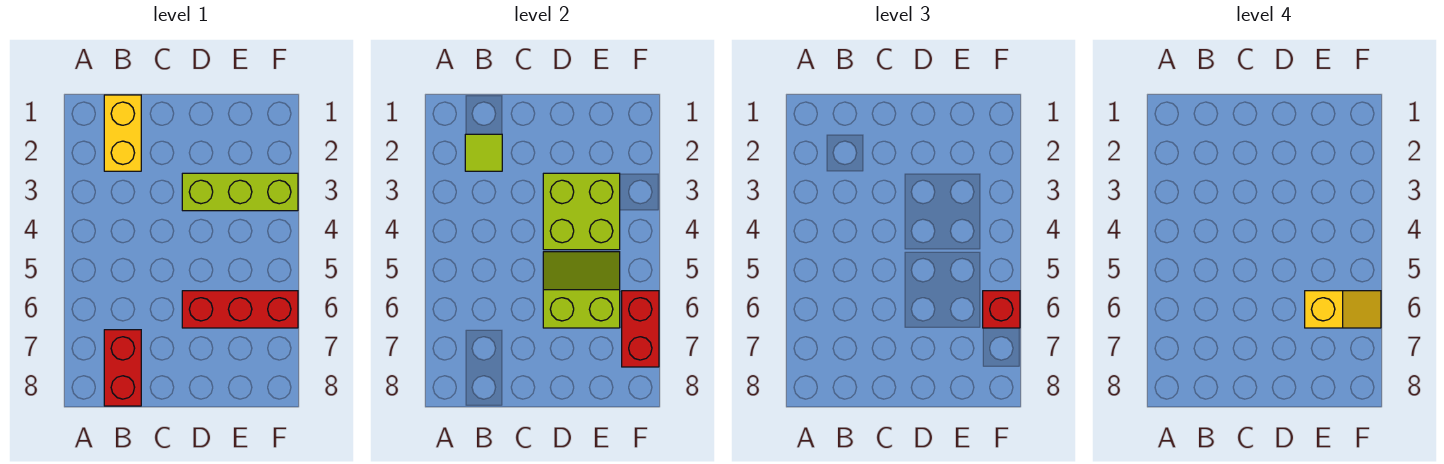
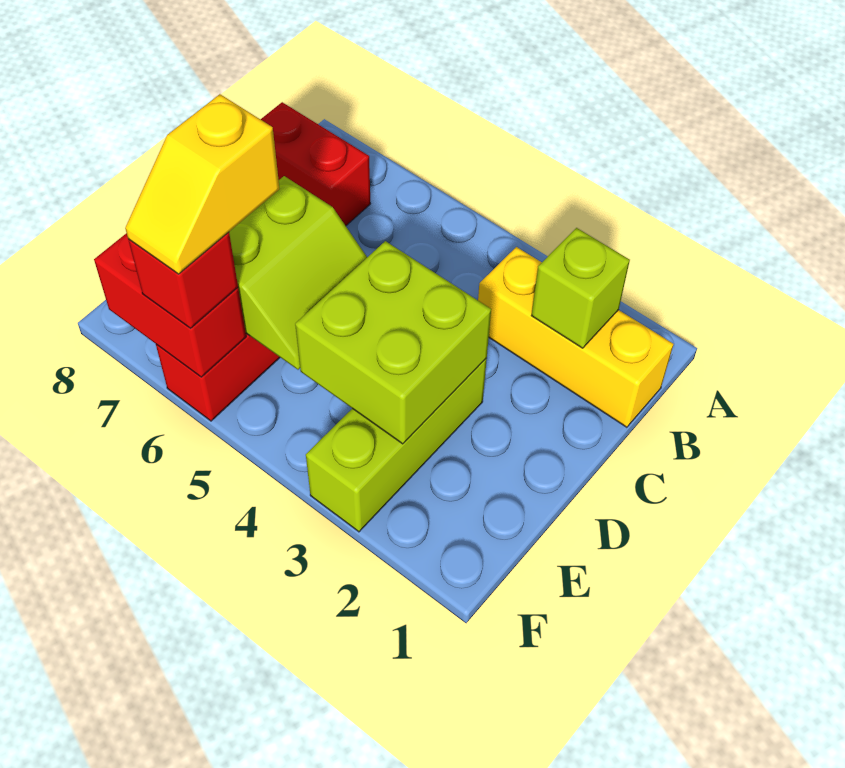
yellow 1x2 brick [104,95,141,171] -> yellow 1x3 brick [478,247,674,427]
lime 1x1 tile [465,134,502,171] -> lime 1x1 brick [531,228,630,348]

